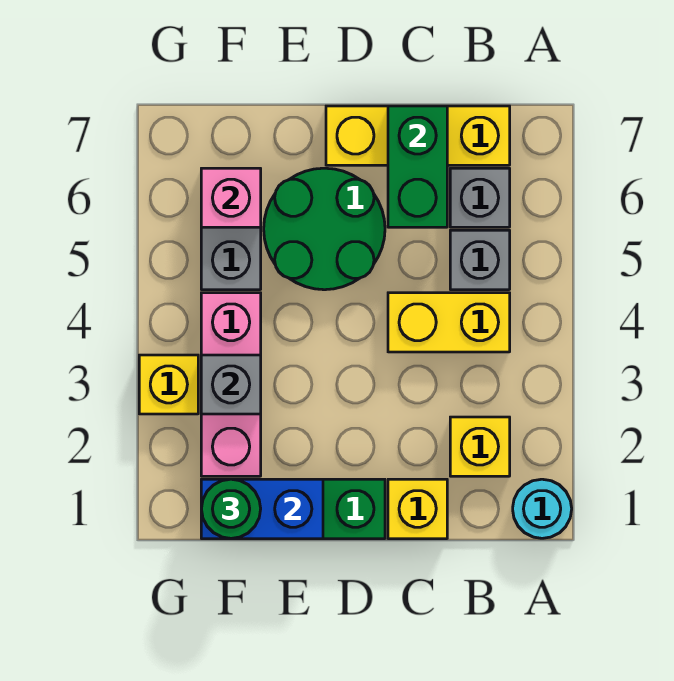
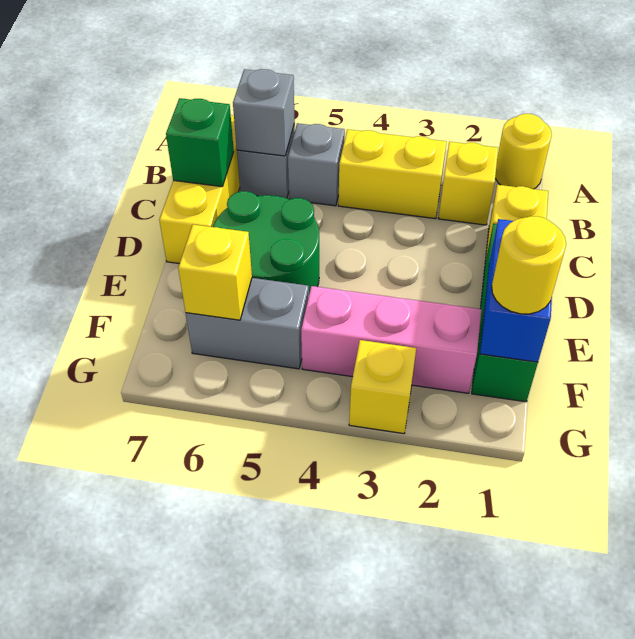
cyan 1x1 round brick [513,479,572,538] -> yellow 1x1 round brick [495,114,552,189]
yellow 1x2 brick [388,293,510,352] -> yellow 1x2 brick turned to [338,129,446,219]
green 1x2 brick [388,106,447,227] -> green 1x1 brick [166,98,234,187]
green 1x1 round brick [201,479,261,538] -> yellow 1x1 round brick [492,216,566,314]
grey 1x1 brick [201,355,261,414] -> grey 1x1 brick moved to [233,69,295,156]
pink 1x1 brick [201,168,261,227] -> yellow 1x1 brick [178,224,252,320]

